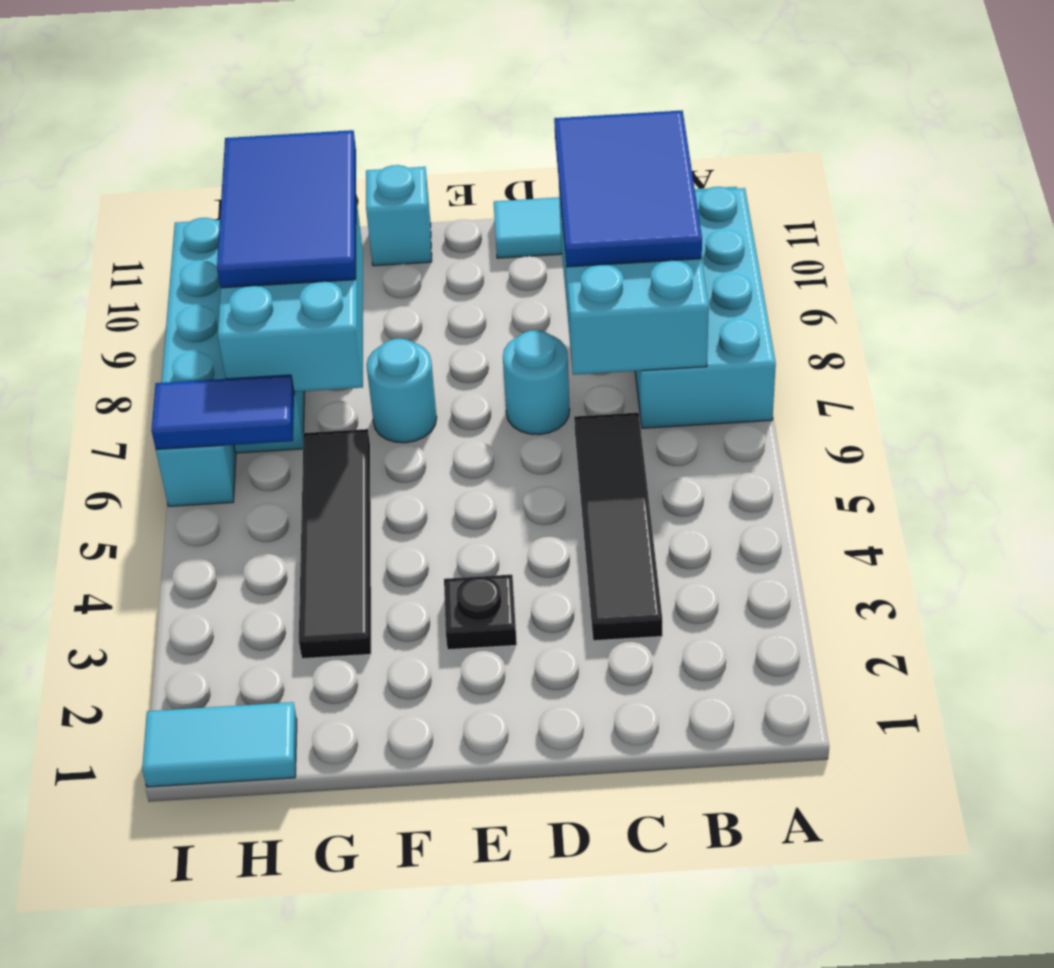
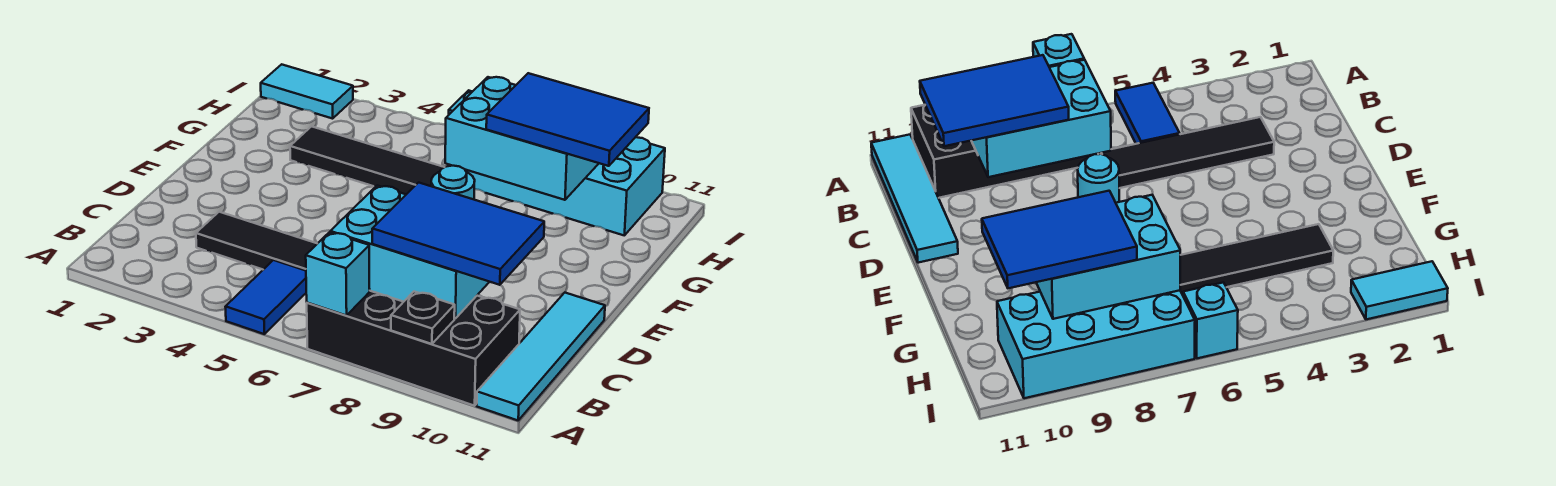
cyan 2x4 brick [635,187,776,428] -> black 2x4 brick [307,291,520,406]
black 1x1 plate [444,575,517,650] -> black 1x1 plate moved to [391,292,455,344]
cyan 1x1 brick [366,165,432,266] -> cyan 1x1 brick moved to [306,232,370,316]
cyan 1x2 tile [142,702,297,787] -> cyan 1x2 tile turned to [261,64,353,119]
blue 1x2 tile [151,375,294,449] -> blue 1x2 tile moved to [225,260,306,334]

